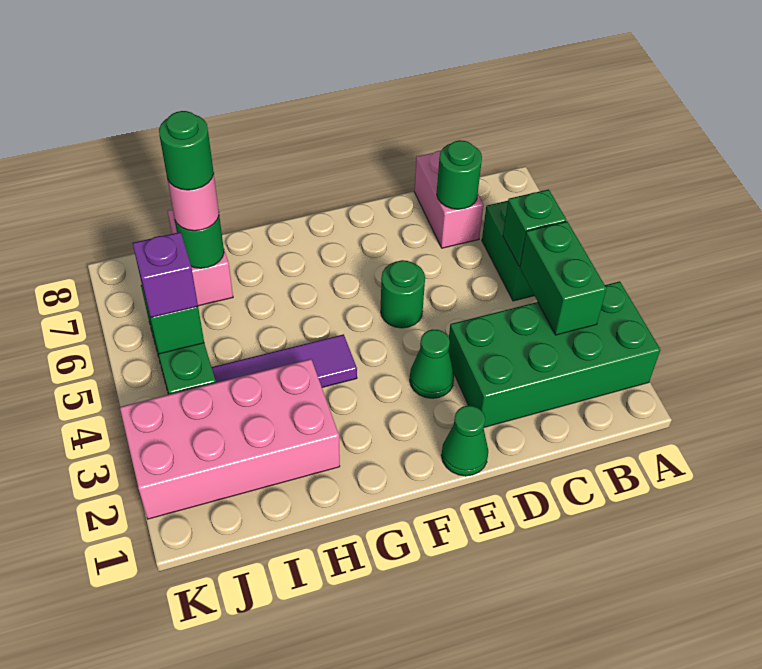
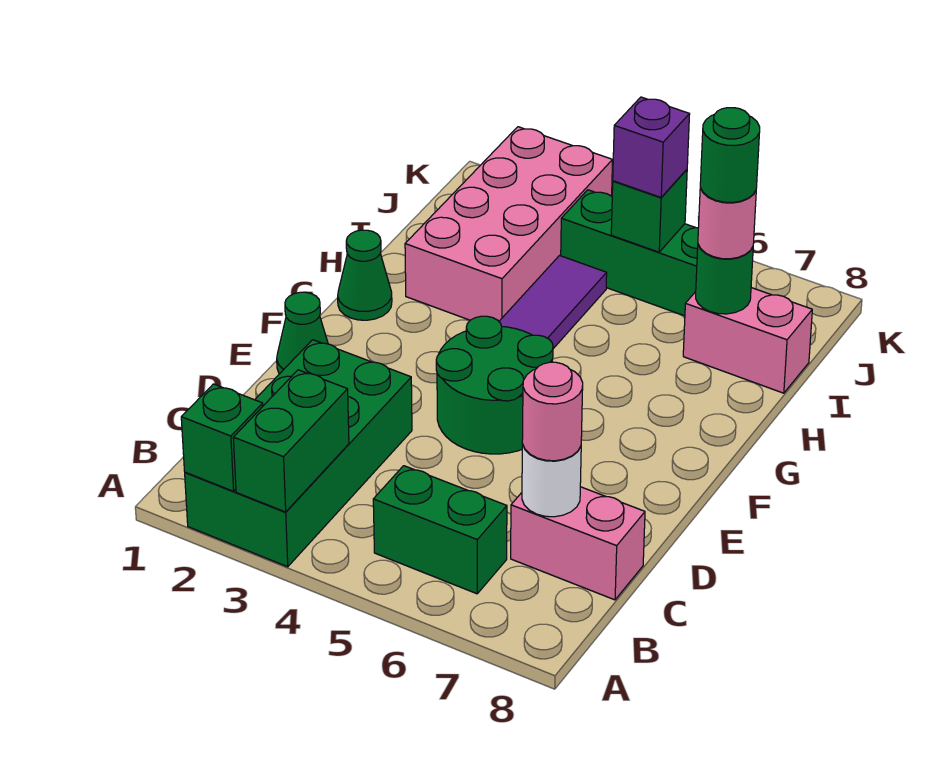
green 1x2 brick [520,222,607,335] -> green 1x2 brick turned to [233,370,349,512]
green 1x1 brick [503,189,566,266] -> green 1x1 brick moved to [181,384,263,491]
green 1x1 round brick [437,140,482,209] -> white 1x1 round brick [522,444,581,517]
none -> pink 1x1 round brick [522,362,583,461]
green 1x1 cone [410,330,454,398] -> green 1x1 cone moved to [338,230,392,320]
green 1x1 round brick [381,260,425,328] -> green 2x2 round brick [436,316,553,454]

